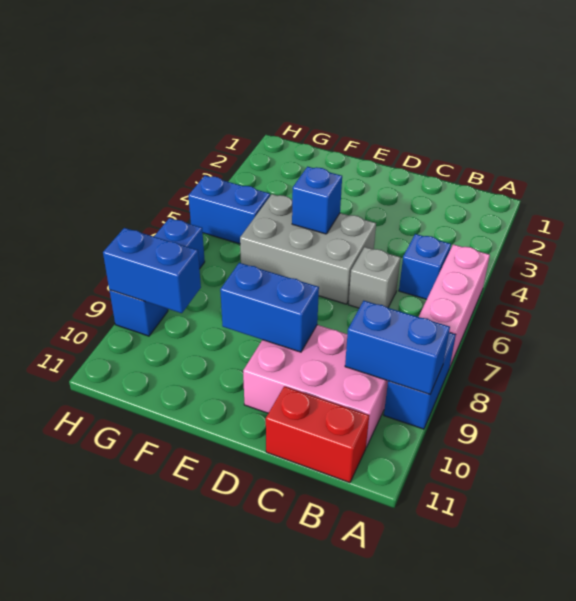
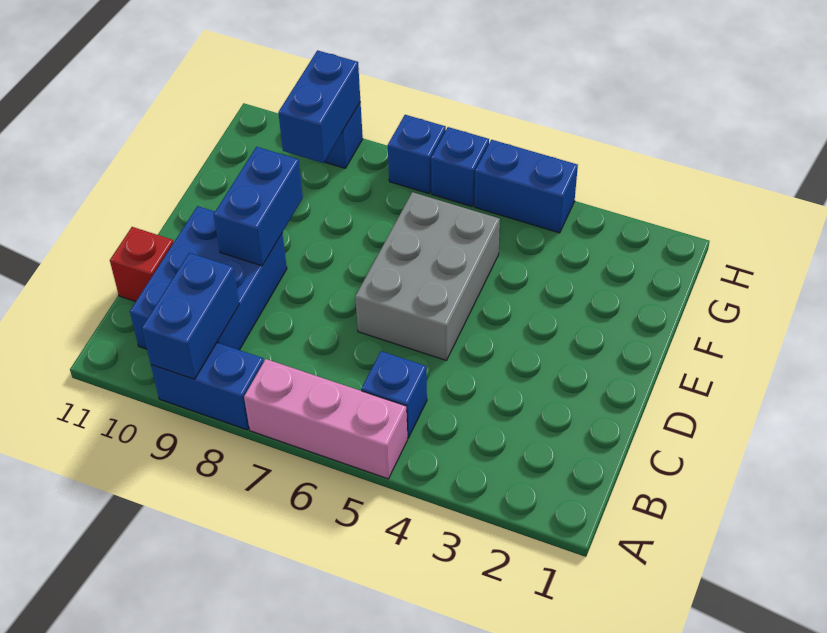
pink 2x3 brick [243,325,388,447] -> blue 2x3 brick [130,206,287,350]
red 1x2 brick [266,386,369,483] -> red 1x1 brick [110,227,174,302]
grey 1x1 brick [348,247,401,308] -> none
blue 1x1 brick [292,167,342,234] -> blue 1x1 brick moved to [431,127,489,206]
blue 1x2 brick [188,176,270,244] -> blue 1x2 brick turned to [474,140,578,233]

